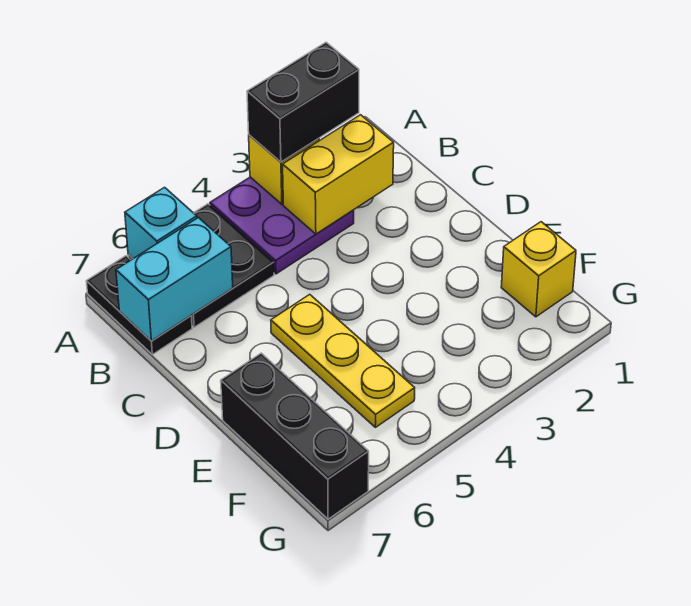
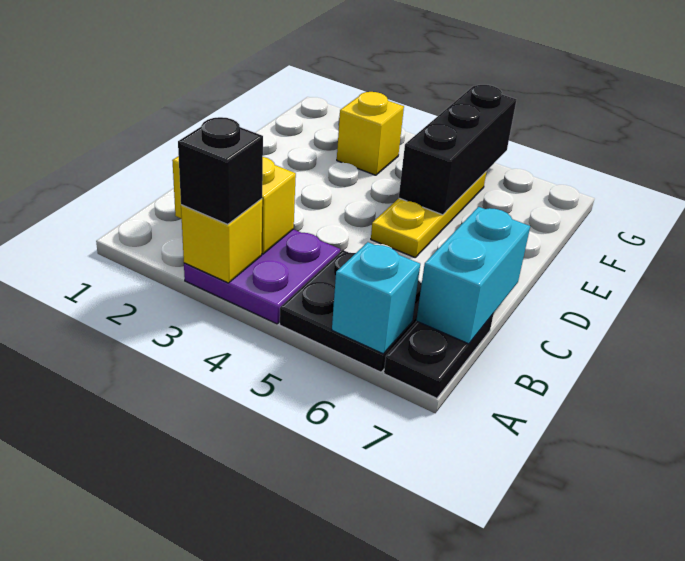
black 1x2 brick [247,42,359,162] -> black 1x1 brick [178,117,263,224]
cyan 1x2 brick [116,218,233,341] -> cyan 1x2 brick turned to [416,207,530,344]
black 1x3 brick [221,353,369,519] -> black 1x3 brick moved to [399,85,516,215]
yellow 1x1 brick [501,222,576,317] -> yellow 1x1 brick moved to [337,92,404,175]

